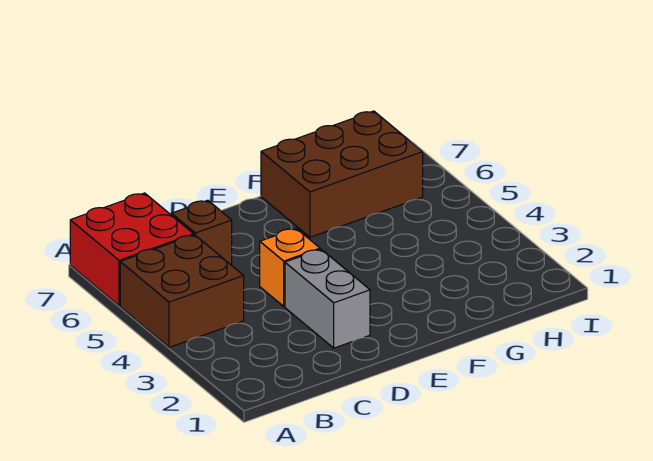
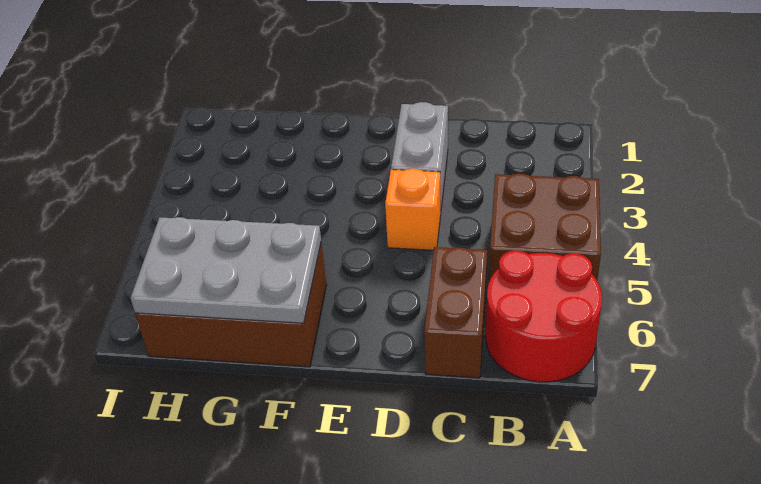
red 2x2 brick [70,193,194,306] -> red 2x2 round brick [486,250,602,382]
brown 1x1 brick [172,200,232,265] -> brown 1x2 brick [424,247,487,378]
none -> grey 2x3 plate [131,217,321,323]

